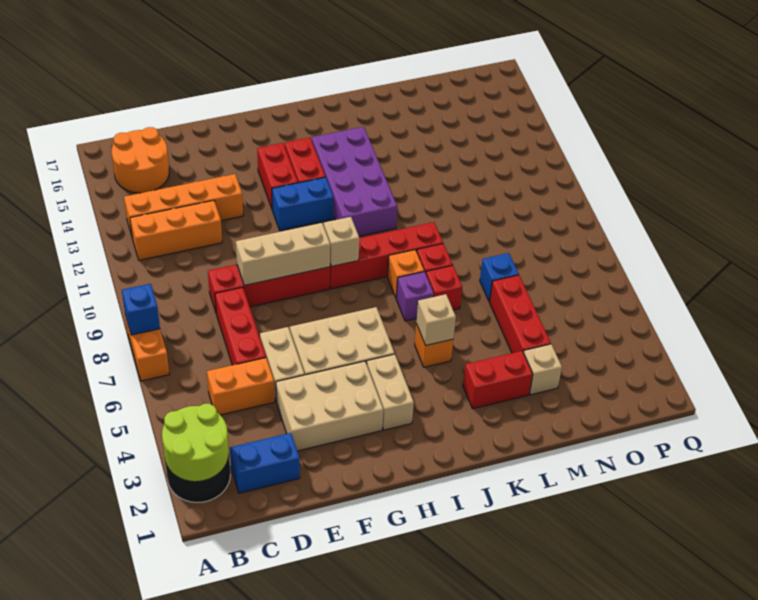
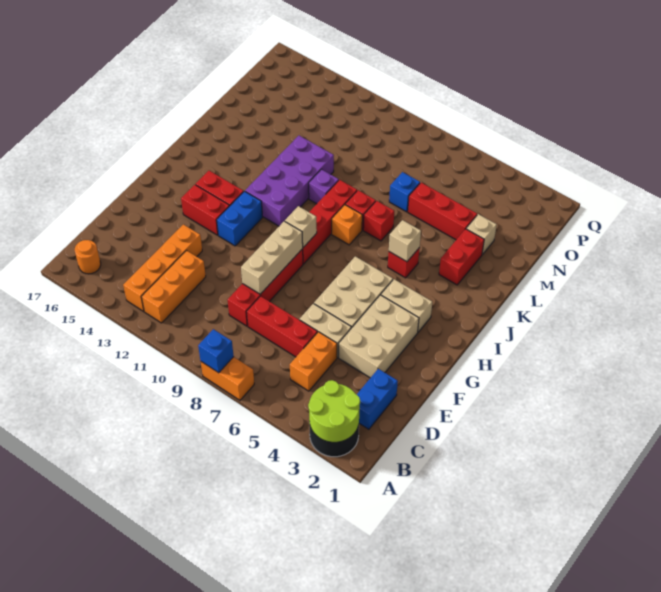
orange 2x2 round brick [111,127,169,193] -> orange 1x1 round brick [75,240,101,274]
purple 2x4 brick [312,127,397,236] -> purple 2x4 brick turned to [245,136,334,226]
orange 1x1 brick [415,324,453,367] -> red 1x1 brick [388,248,420,278]
purple 1x1 brick [396,272,434,321] -> purple 1x1 brick moved to [309,169,339,204]

